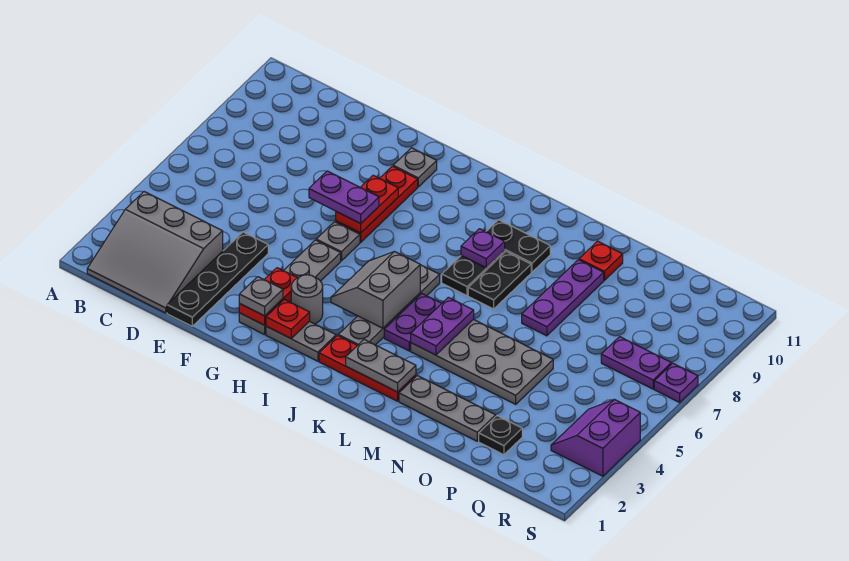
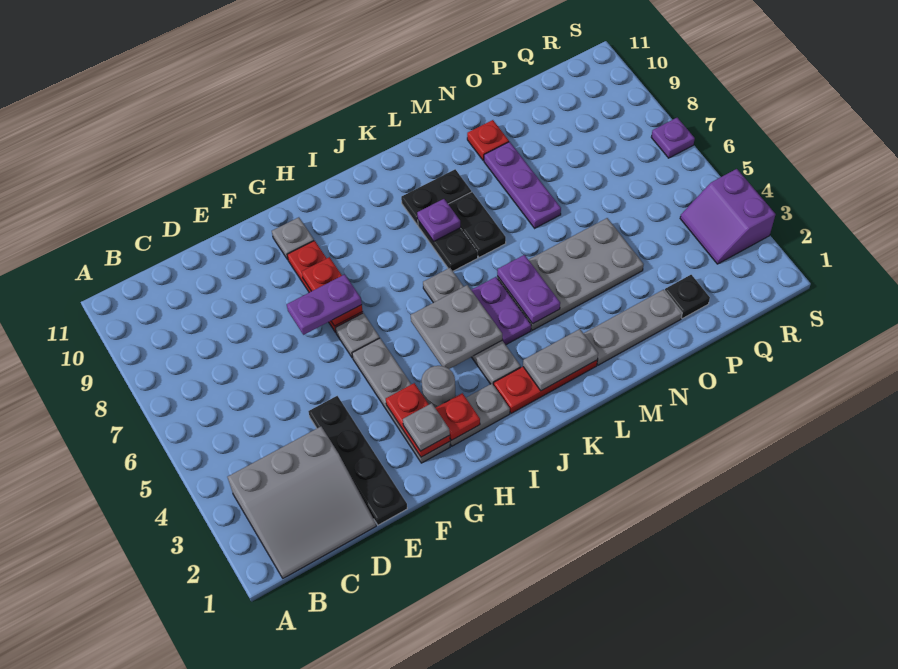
grey 2x2 slope [331,252,420,328] -> grey 2x2 plate [411,285,502,369]
purple 1x2 plate [601,337,671,389] -> none

